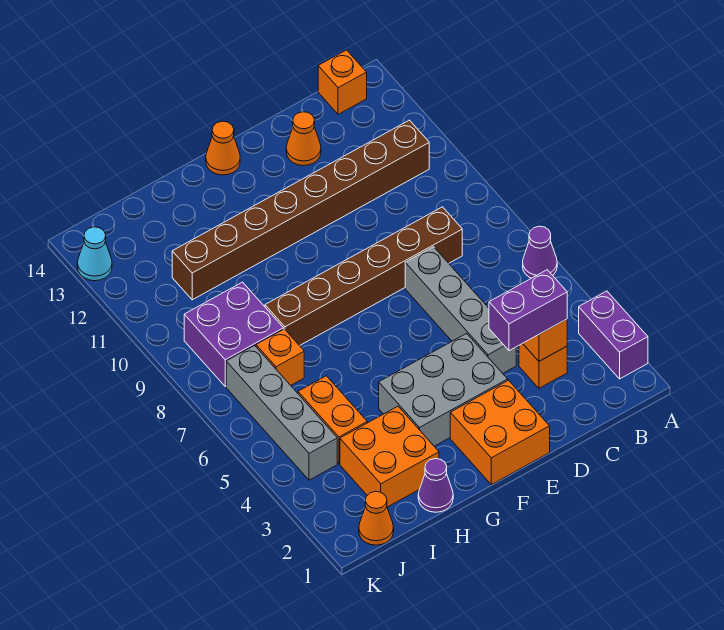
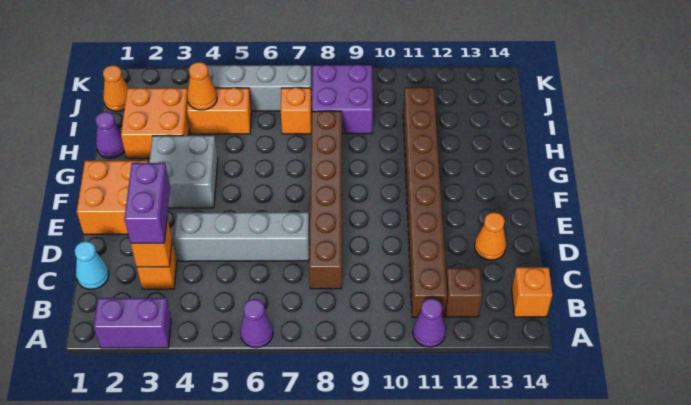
none -> purple 1x1 cone [413,298,446,347]
none -> brown 1x1 brick [446,268,482,317]
grey 2x3 brick [379,333,508,446] -> grey 2x2 brick [149,136,218,208]
orange 1x1 cone [206,121,240,175] -> orange 1x1 cone moved to [187,62,217,110]
cyan 1x1 cone [77,227,112,281] -> cyan 1x1 cone moved to [75,241,109,289]

